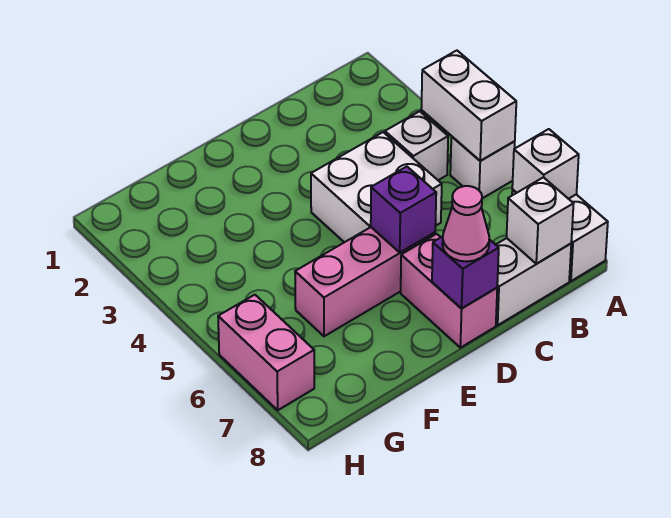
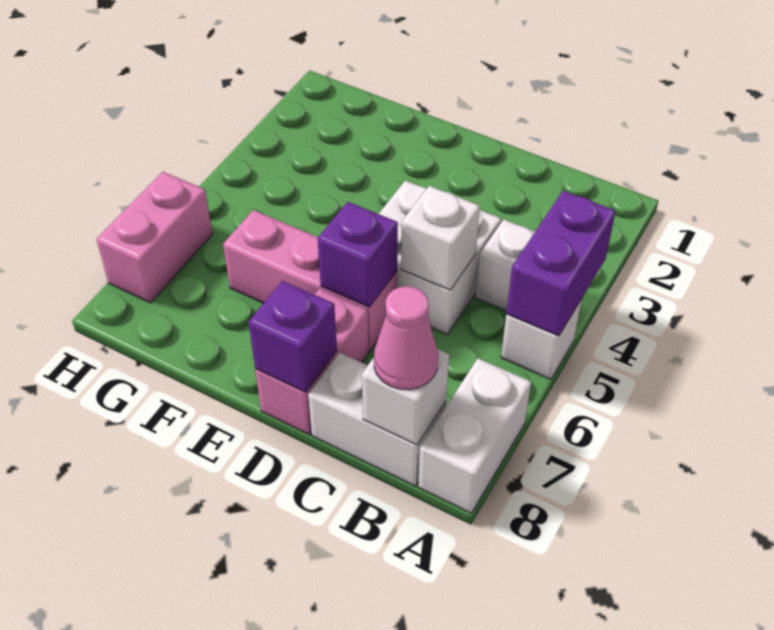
white 1x2 brick [421,51,516,161] -> purple 1x2 brick [506,191,616,336]
white 1x1 brick [512,129,579,199] -> white 1x1 brick moved to [401,186,480,290]
pink 1x1 cone [442,186,489,262] -> pink 1x1 cone moved to [374,286,438,389]

